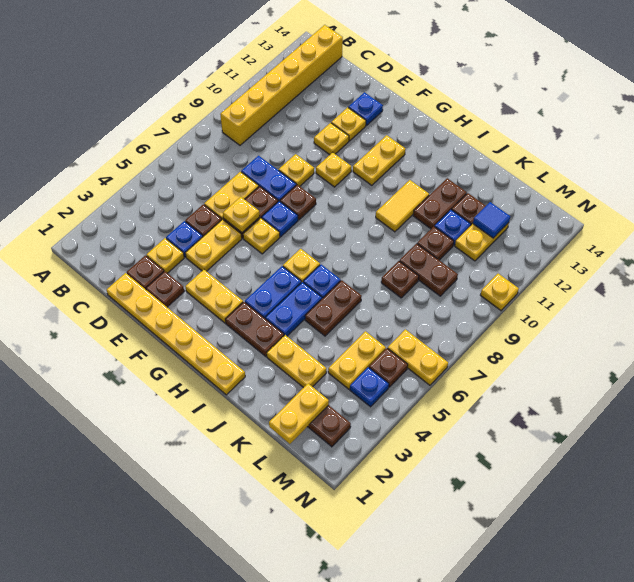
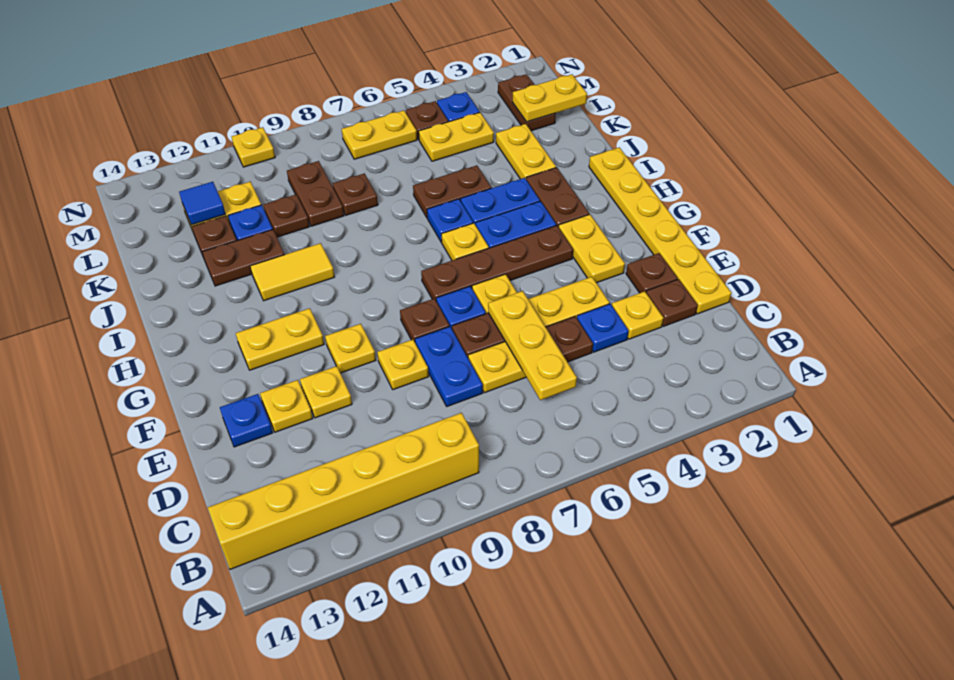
yellow 1x1 plate [223,197,260,232] -> yellow 1x3 plate [488,291,577,400]
none -> brown 1x4 plate [421,225,573,300]
yellow 1x2 plate [388,329,448,385] -> yellow 1x2 plate turned to [342,110,417,159]

